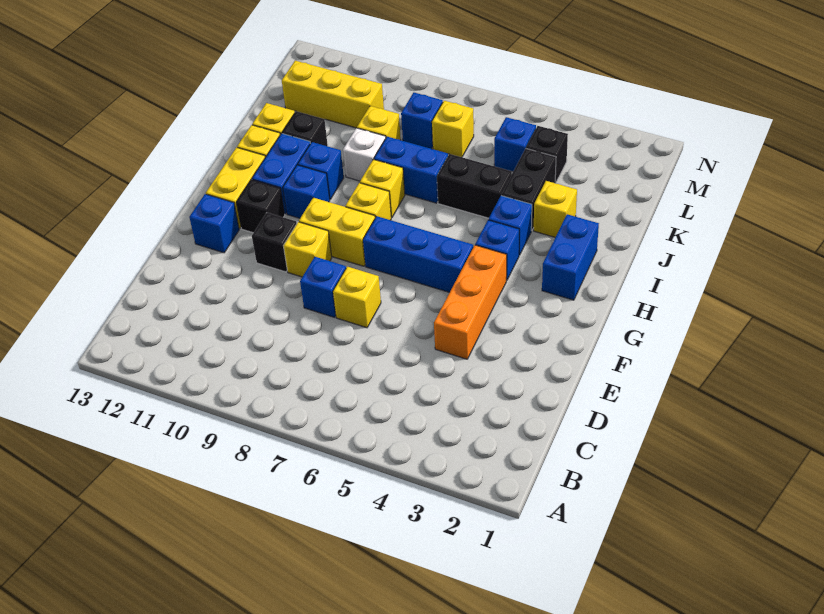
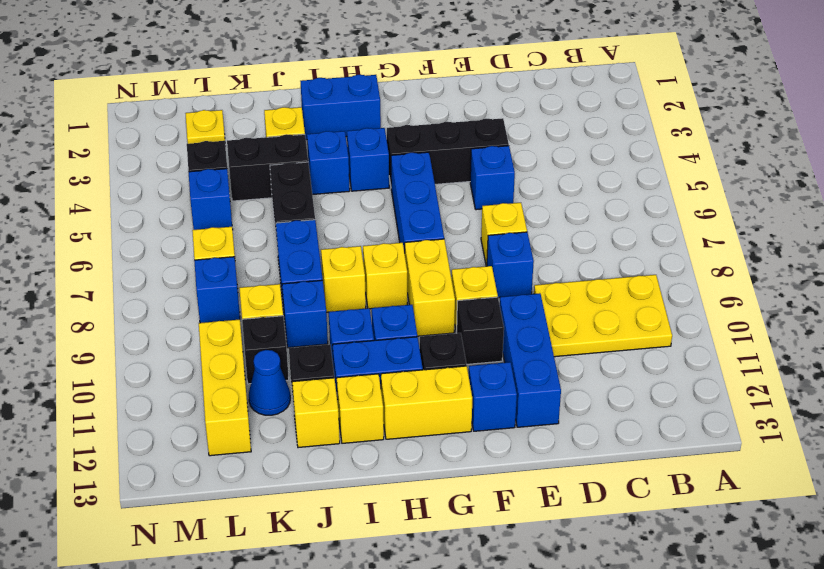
none -> yellow 2x3 plate [534,275,672,357]
orange 1x3 brick [434,245,507,359] -> black 1x3 brick [387,118,509,184]
none -> blue 1x1 brick [470,146,515,210]
none -> blue 1x3 brick [500,293,561,427]
white 1x1 brick [343,128,386,181] -> blue 1x1 brick [282,280,328,348]
none -> black 1x1 brick [242,316,289,384]
none -> blue 1x1 cone [249,350,290,415]
none -> yellow 1x1 plate [185,110,225,144]

